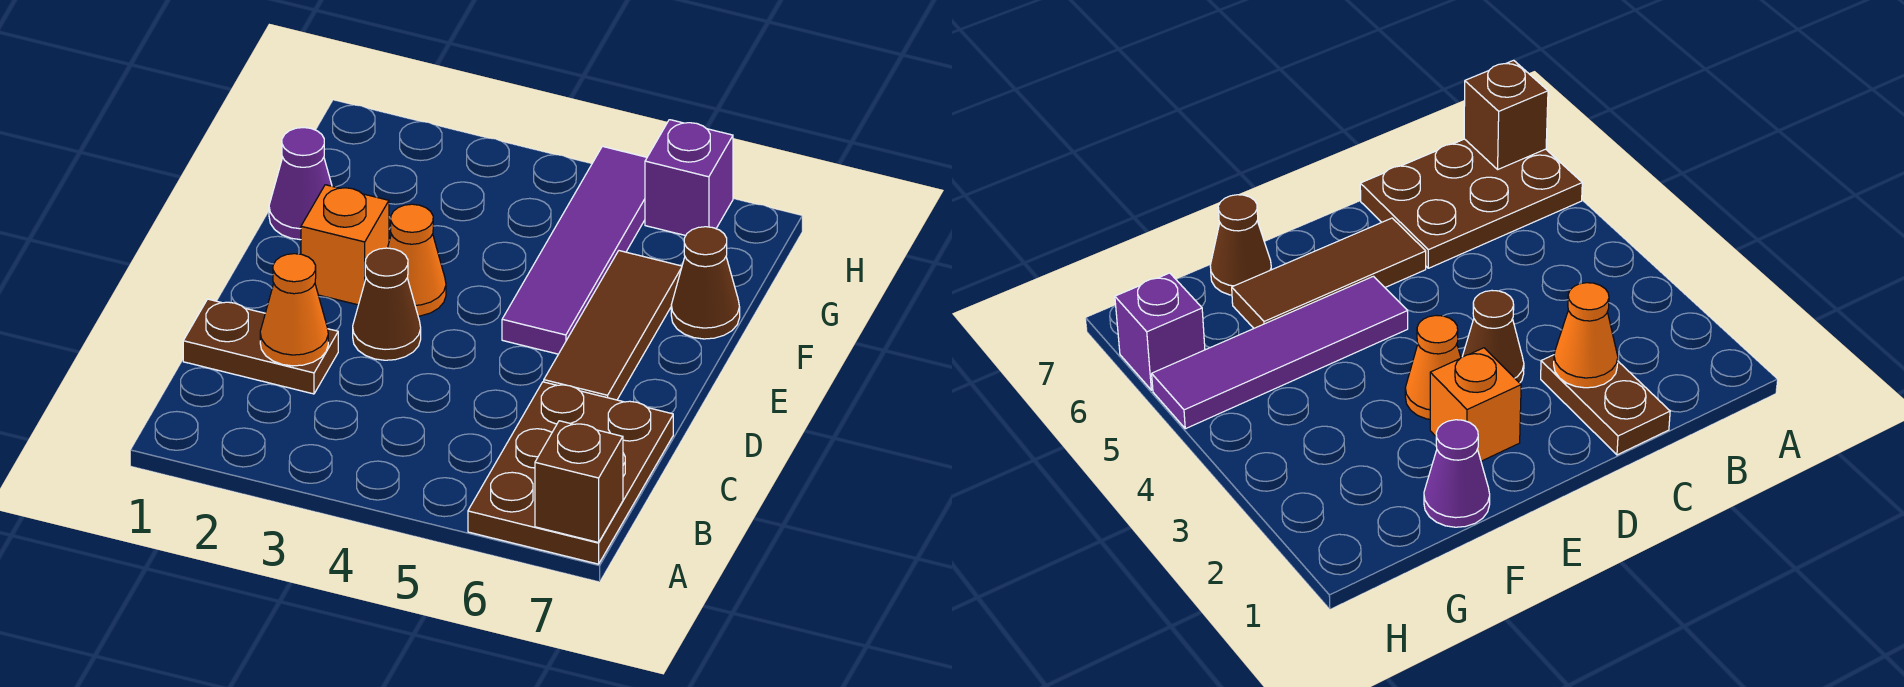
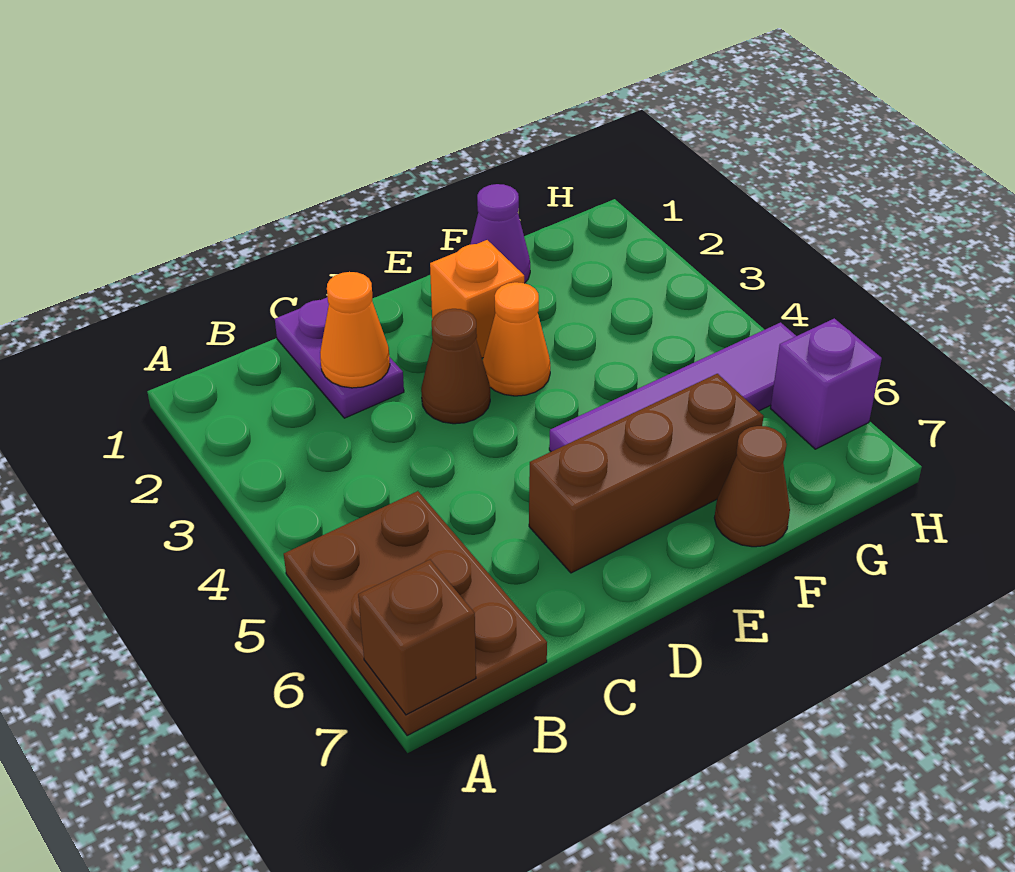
brown 2x3 plate [468,382,673,564] -> brown 2x3 plate turned to [284,491,547,735]
brown 1x2 plate [183,299,338,394] -> purple 1x2 plate [275,297,404,418]
brown 1x3 tile [544,251,682,400] -> brown 1x3 brick [529,374,764,573]

